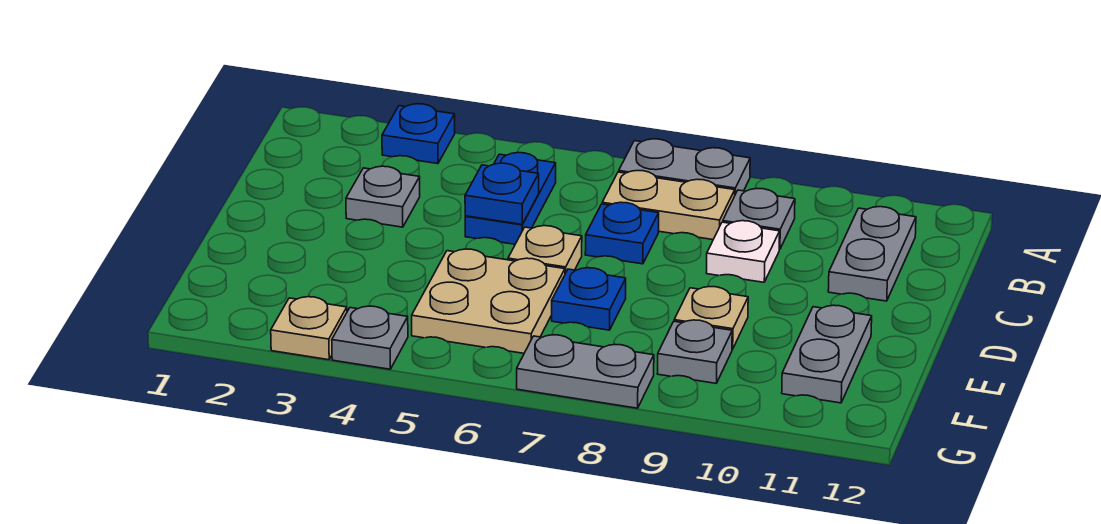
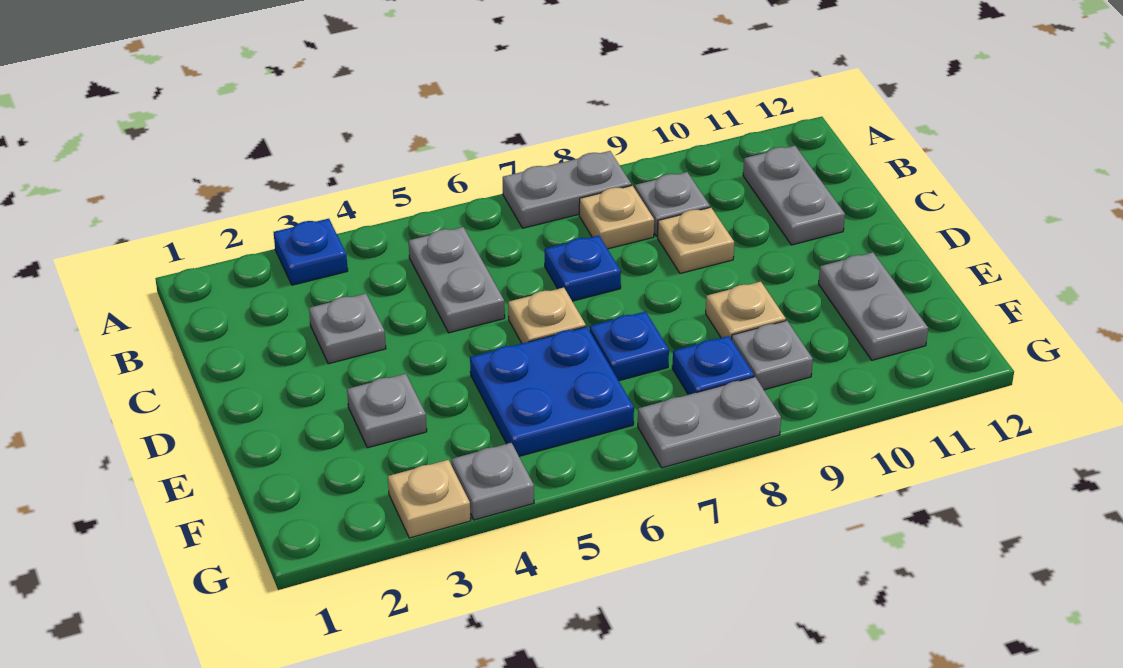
blue 1x2 plate [465,153,556,244] -> grey 1x2 plate [409,227,505,333]
tan 1x2 plate [602,170,735,240] -> tan 1x1 plate [579,186,654,249]
blue 1x1 plate [465,163,539,224] -> blue 1x1 plate moved to [672,336,754,395]
white 1x1 plate [707,221,780,282] -> tan 1x1 plate [658,207,734,273]
none -> grey 1x1 plate [347,374,427,448]
tan 2x2 plate [412,249,565,353] -> blue 2x2 plate [470,327,634,456]

